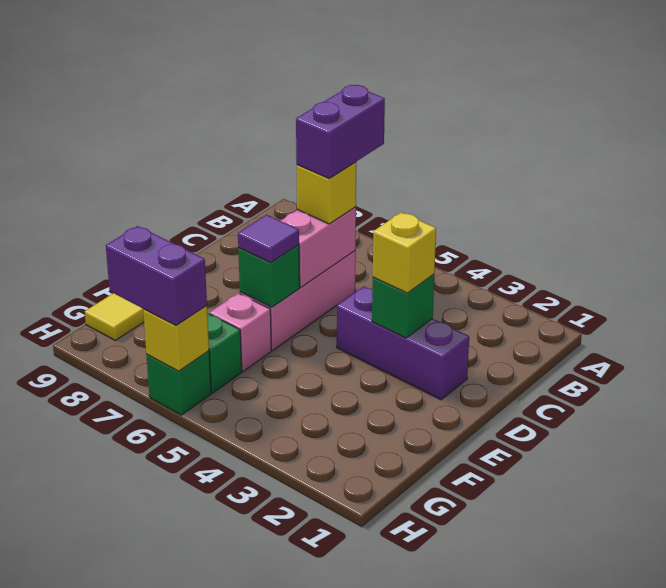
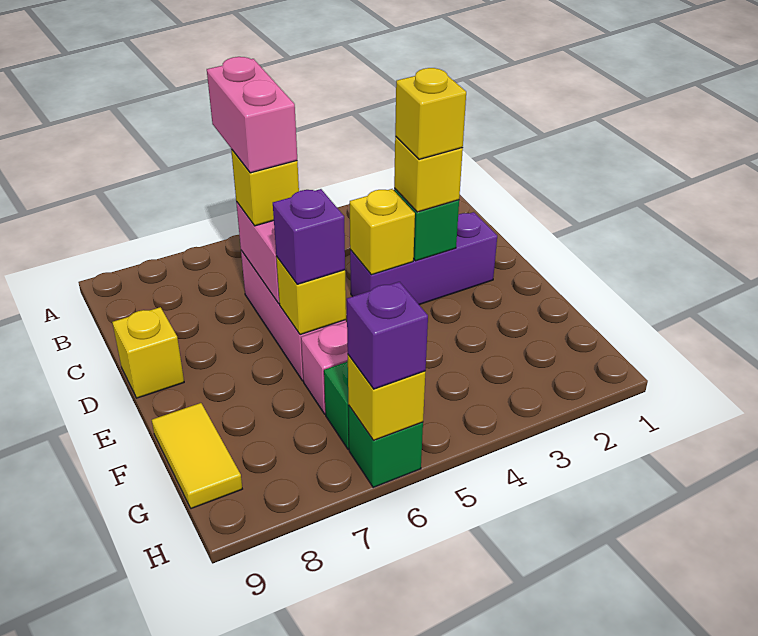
purple 1x2 brick [296,85,385,179] -> pink 1x2 brick [207,57,297,173]
none -> yellow 1x1 brick [395,68,466,159]
none -> yellow 1x1 brick [350,189,415,275]
none -> yellow 1x1 brick [112,307,184,398]
green 1x1 brick [238,245,300,307] -> yellow 1x1 brick [276,256,346,335]
purple 1x1 tile [238,215,299,263] -> purple 1x1 brick [273,189,345,284]
purple 1x2 brick [106,226,207,326] -> purple 1x1 brick [347,282,428,389]

